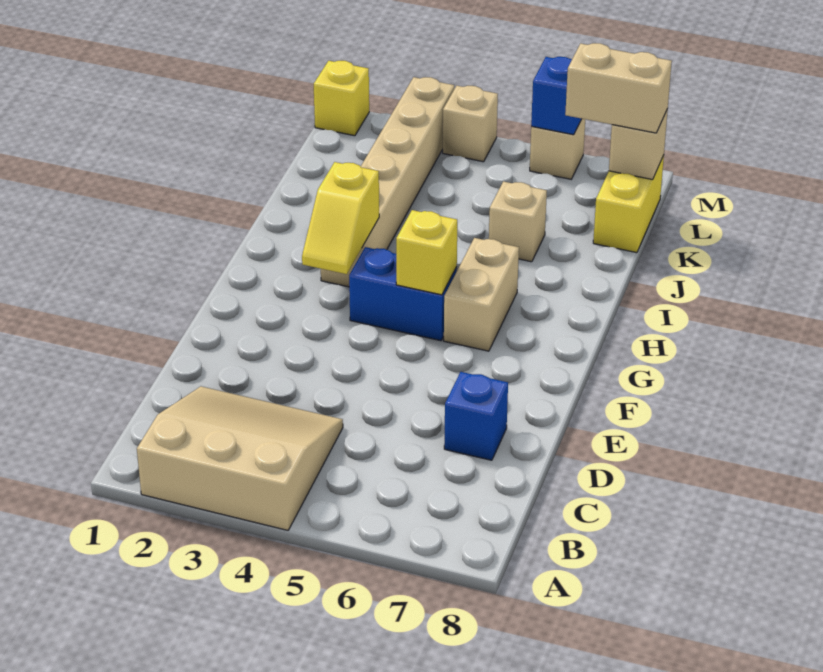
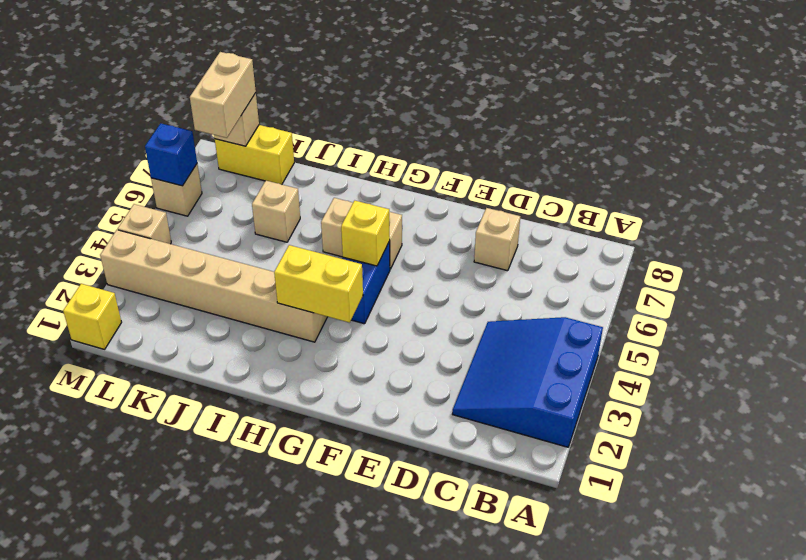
tan 3x3 slope [137,386,343,530] -> blue 3x3 slope [453,317,603,447]
blue 1x1 brick [444,372,508,460] -> tan 1x1 brick [474,208,520,271]
yellow 1x2 slope [302,162,379,274] -> yellow 1x2 brick [274,245,363,323]

